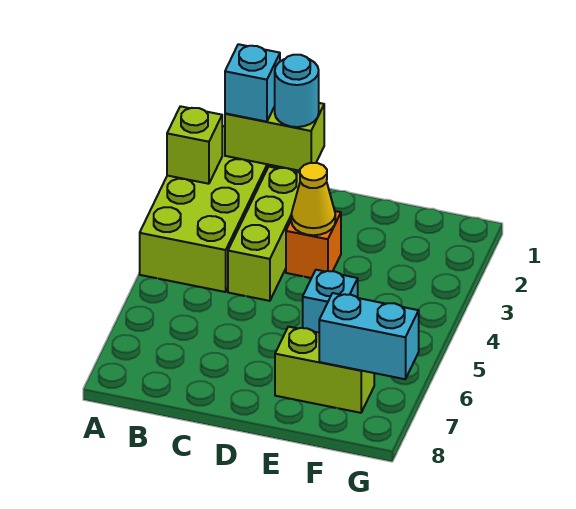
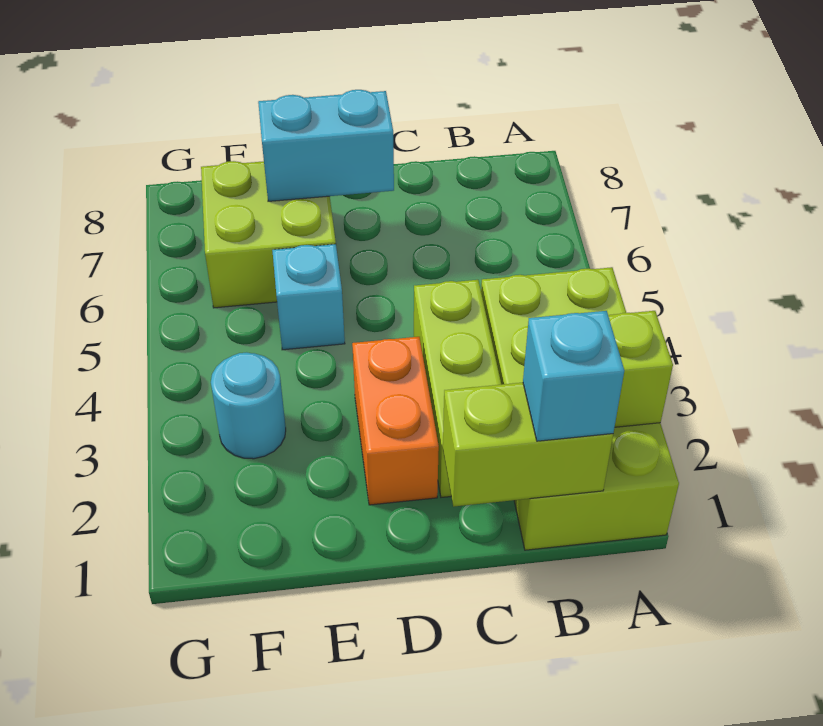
cyan 1x1 round brick [275,55,319,127] -> cyan 1x1 round brick moved to [211,352,286,459]
orange 1x1 brick [286,211,341,278] -> orange 1x2 brick [352,337,439,505]
yellow 1x1 cone [291,163,335,235] -> none
lime 1x2 brick [275,327,374,413] -> lime 2x2 brick [201,161,336,308]
cyan 1x2 brick [319,293,419,379] -> cyan 1x2 brick moved to [258,90,394,201]

